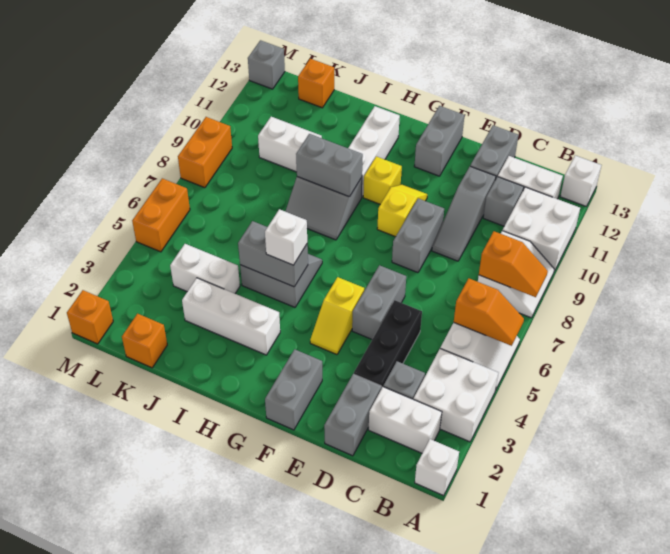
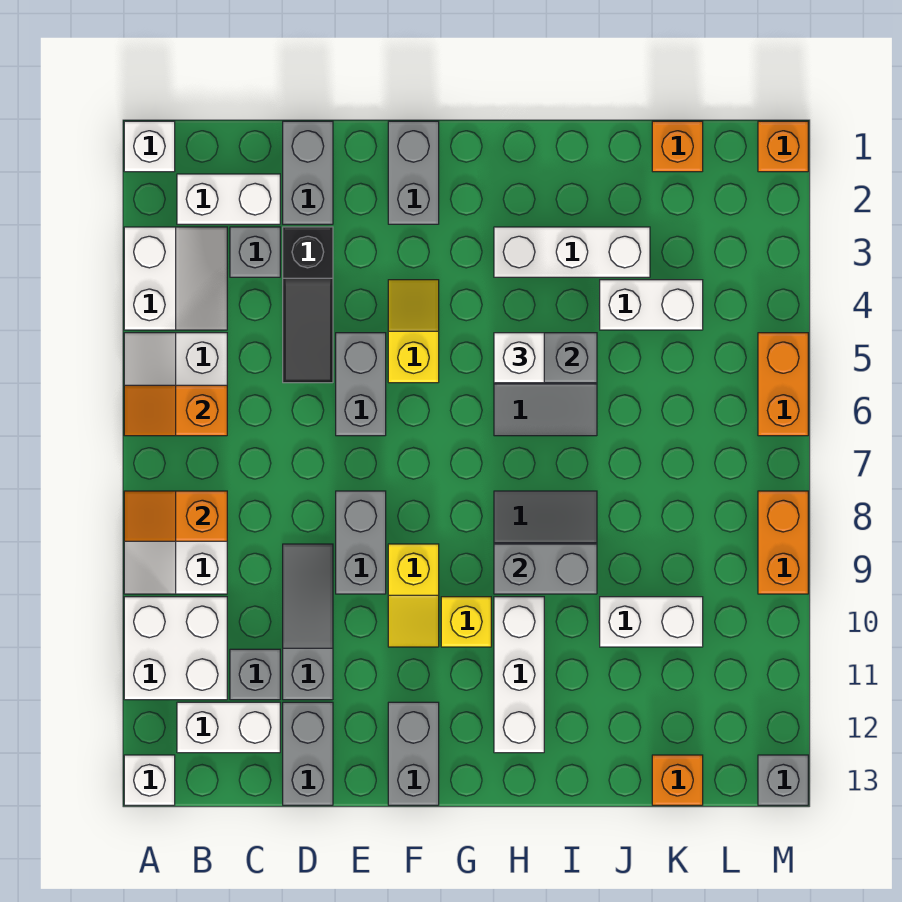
white 2x2 brick [414,349,498,442] -> white 2x2 slope [124,227,227,330]
black 1x3 brick [354,300,422,389] -> black 1x3 slope [283,227,333,383]

